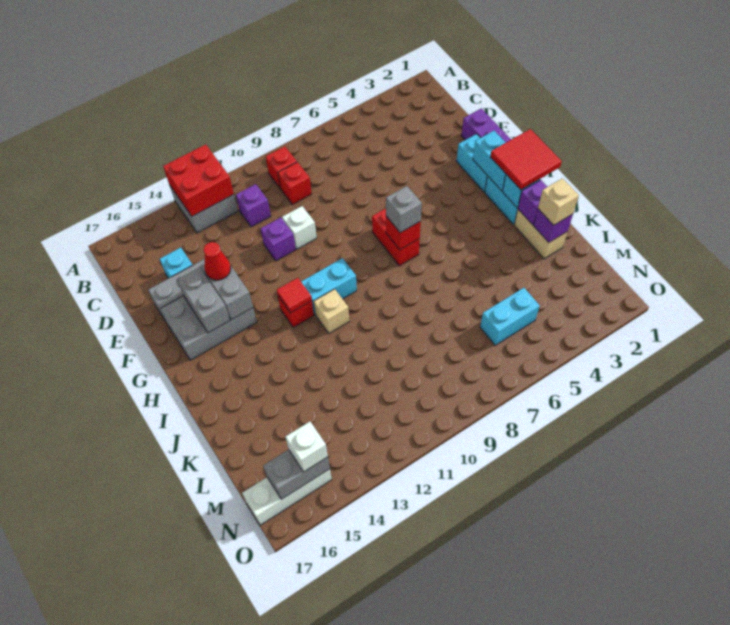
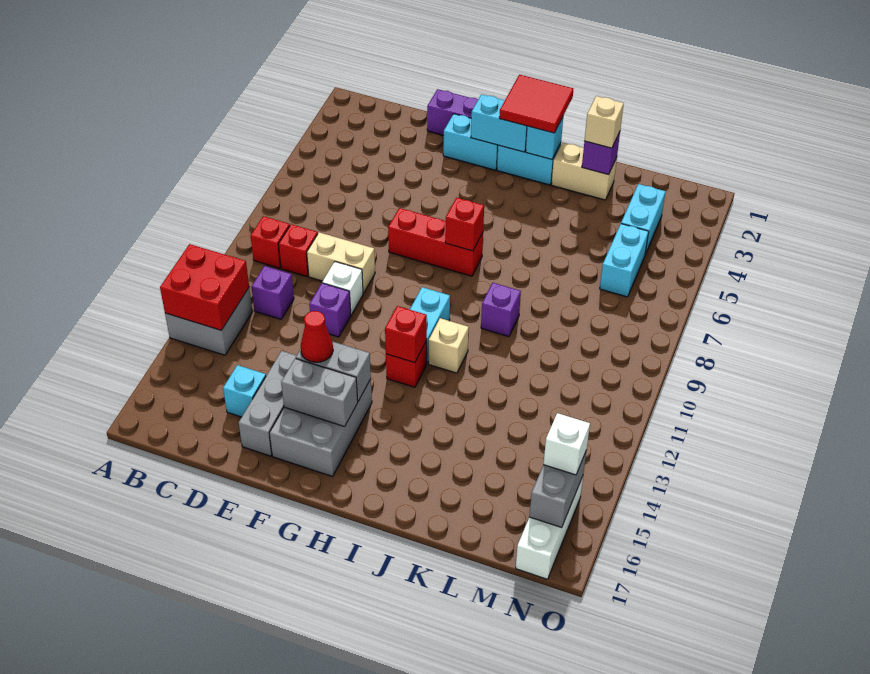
none -> tan 1x2 brick [307,232,375,293]
red 1x2 brick [372,208,420,266] -> red 1x3 brick [388,208,483,276]
grey 1x1 brick [386,186,422,233] -> none
red 1x1 tile [277,278,312,313] -> red 1x1 brick [385,306,427,363]
purple 1x1 brick [518,180,547,225] -> purple 1x1 brick moved to [481,283,521,337]
none -> cyan 1x2 brick [621,184,666,254]

